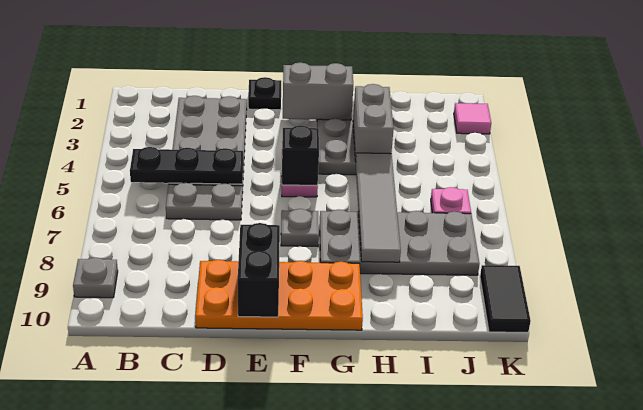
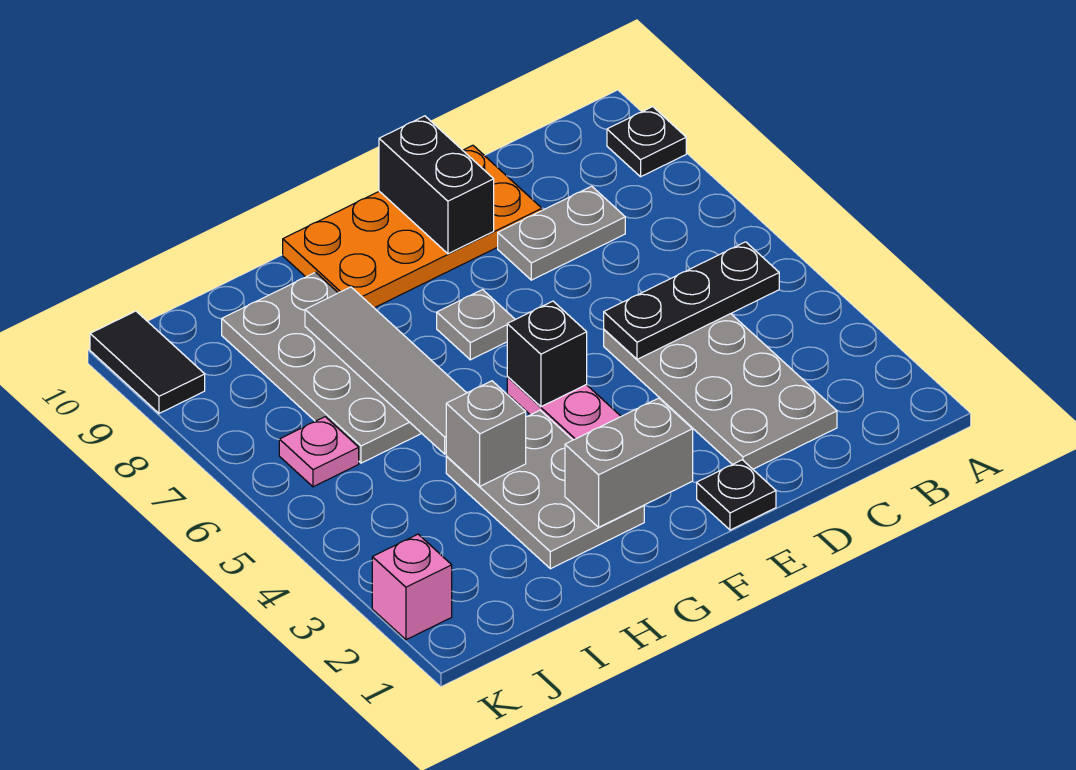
grey 1x1 plate [73,258,118,298] -> black 1x1 plate [607,107,686,177]
grey 1x2 plate [166,183,242,220] -> grey 1x2 plate moved to [498,186,625,280]
grey 2x4 plate [320,210,479,275] -> grey 2x4 plate turned to [222,272,422,463]
grey 1x2 brick [353,84,394,161] -> grey 1x1 brick [446,381,526,486]
pink 1x1 tile [454,103,491,134] -> pink 1x1 brick [372,534,452,640]

